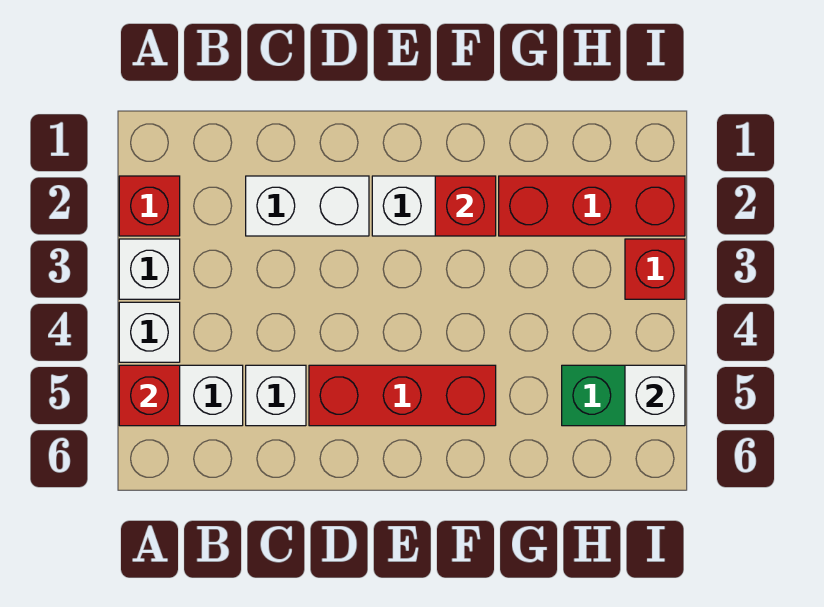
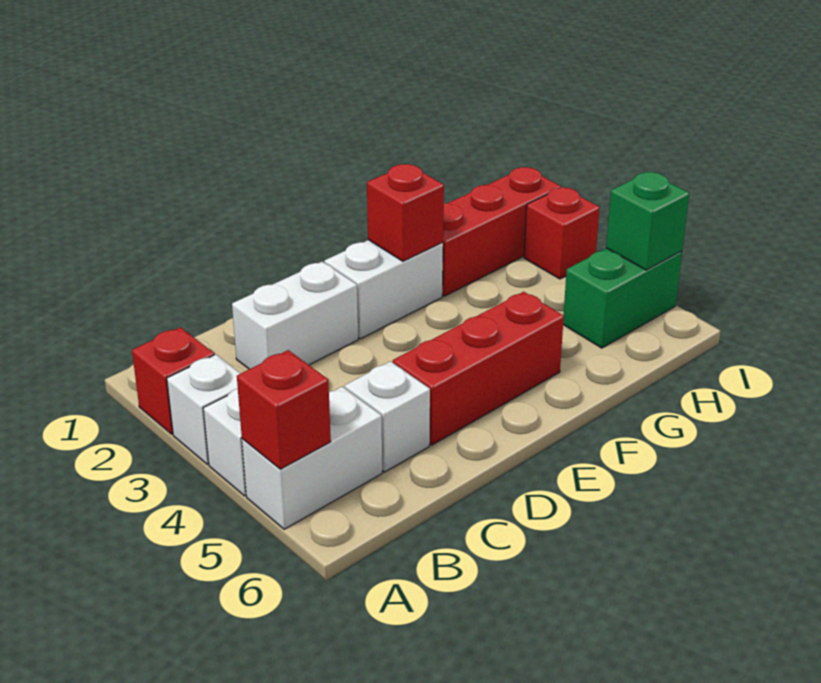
white 1x1 brick [625,365,685,426] -> green 1x1 brick [606,172,689,270]

